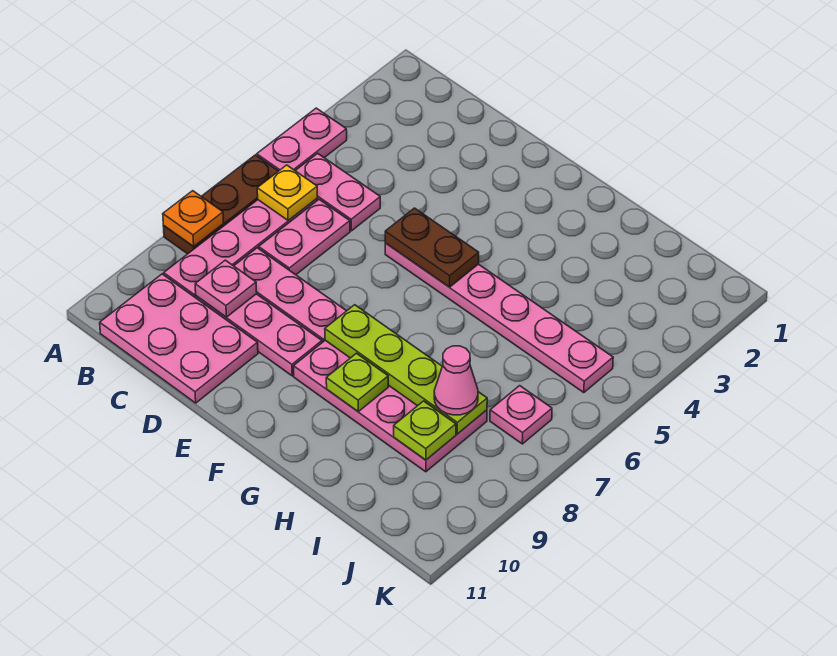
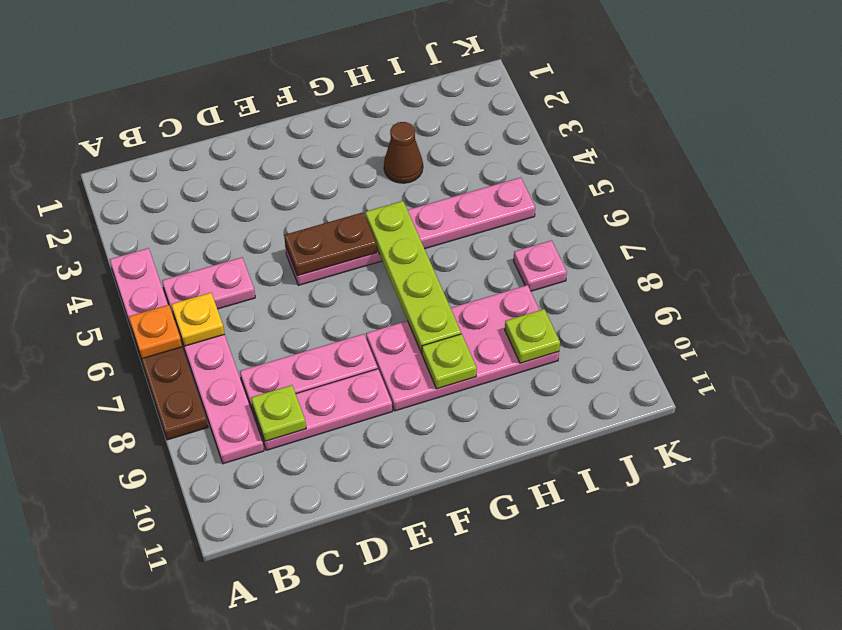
orange 1x1 plate [163,191,224,247] -> orange 1x1 plate moved to [129,305,182,359]
pink 2x3 plate [100,274,258,403] -> none
pink 1x2 plate [259,200,350,275] -> none
pink 1x1 plate [195,260,257,317] -> lime 1x1 plate [251,385,306,441]
lime 1x4 plate [325,305,487,434] -> lime 1x4 plate turned to [365,201,461,353]
none -> brown 1x1 cone [384,122,423,183]
pink 1x1 cone [434,346,478,415] -> none

